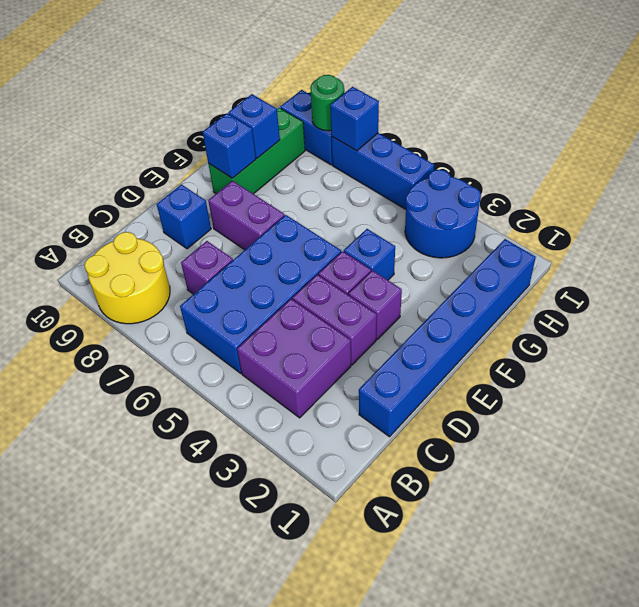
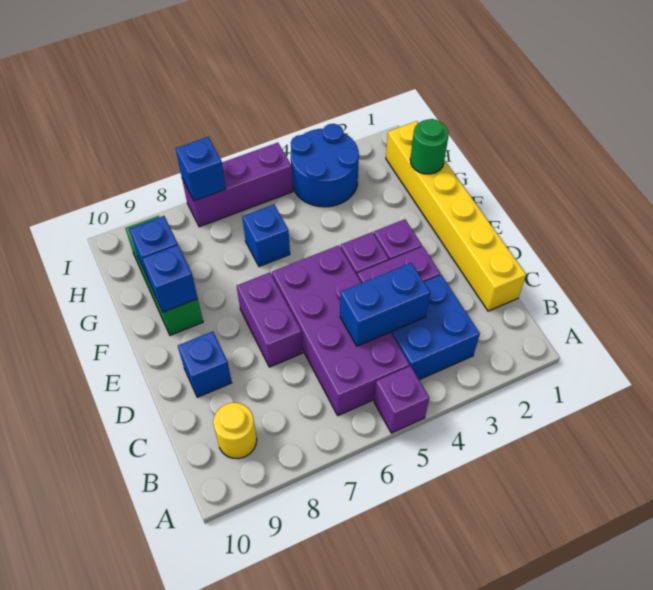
yellow 2x2 round brick [85,232,170,324] -> yellow 1x1 round brick [213,403,257,459]
purple 2x2 brick [237,299,351,418] -> blue 2x2 brick [391,275,480,380]
blue 2x4 brick [180,215,341,373] -> purple 2x4 brick [272,245,410,416]
blue 1x6 brick [359,239,536,437] -> yellow 1x6 brick [386,121,526,311]
purple 1x1 brick [181,241,233,294] -> purple 1x1 brick moved to [374,366,429,433]
purple 1x2 brick [208,181,285,250] -> purple 1x2 brick turned to [237,273,302,367]
blue 1x1 brick [344,229,395,280] -> blue 1x1 brick moved to [242,205,290,267]
blue 1x3 brick [332,133,434,209] -> purple 1x3 brick [182,143,293,227]
blue 1x2 brick [280,90,332,165] -> blue 1x2 brick moved to [340,263,430,346]
green 1x1 round brick [310,75,344,131] -> green 1x1 round brick moved to [410,119,449,174]

